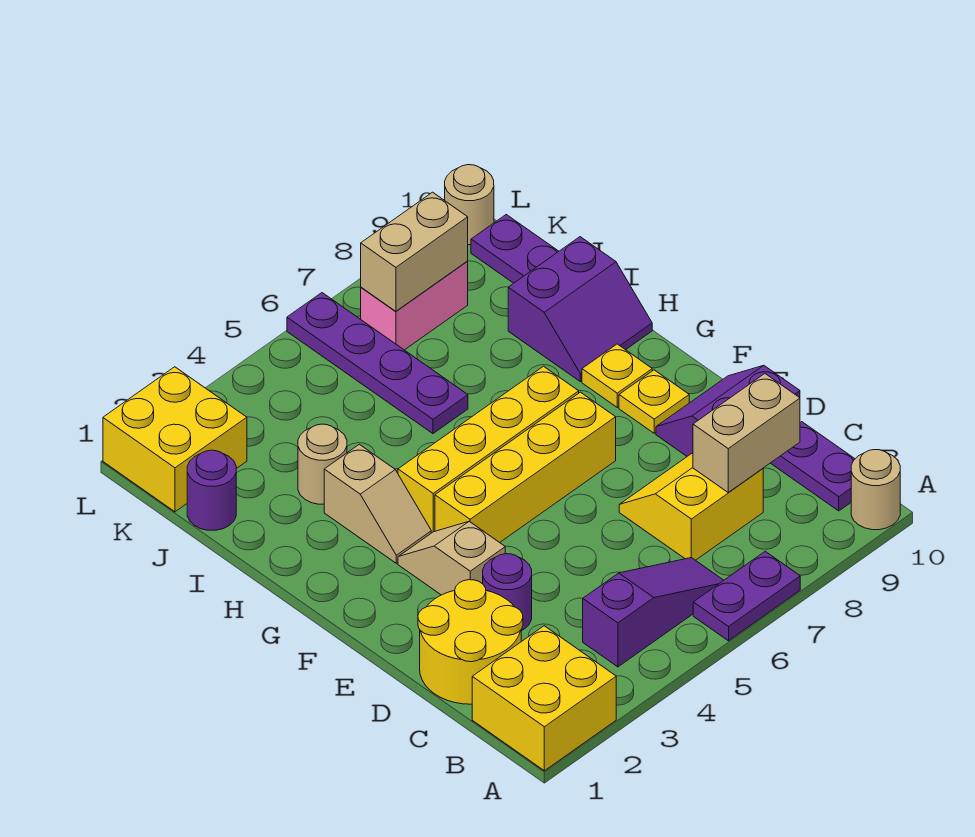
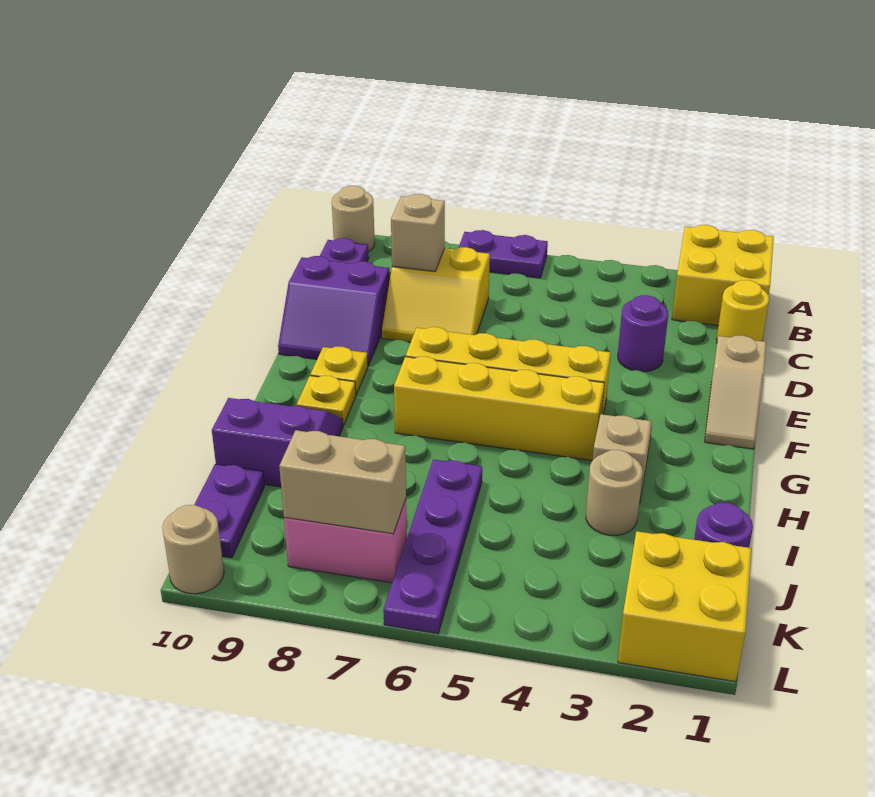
purple 1x3 slope [583,558,724,667] -> none
yellow 2x2 round brick [418,580,523,704] -> yellow 1x1 round brick [716,280,769,341]
tan 1x2 brick [693,374,800,493] -> tan 1x1 brick [391,194,445,272]
tan 1x2 slope [398,521,505,595] -> tan 1x2 slope moved to [705,335,766,449]

